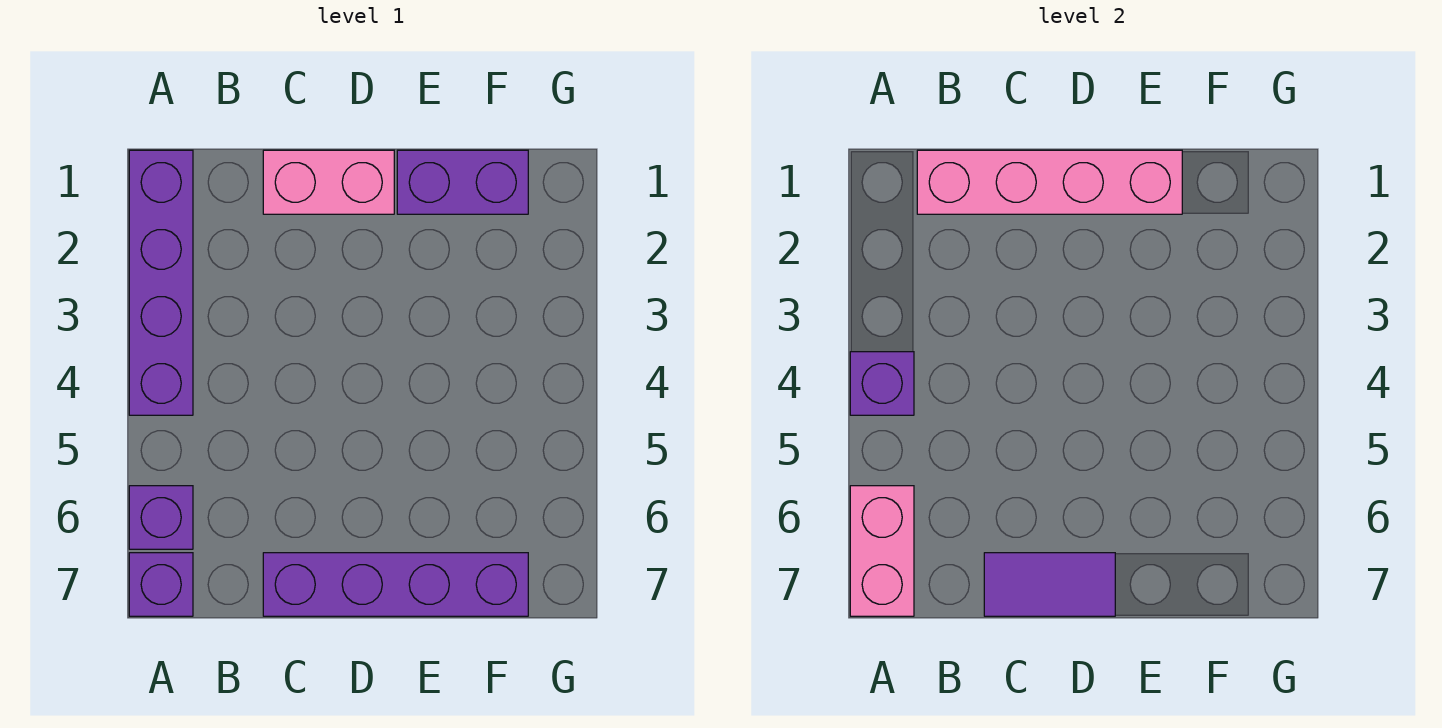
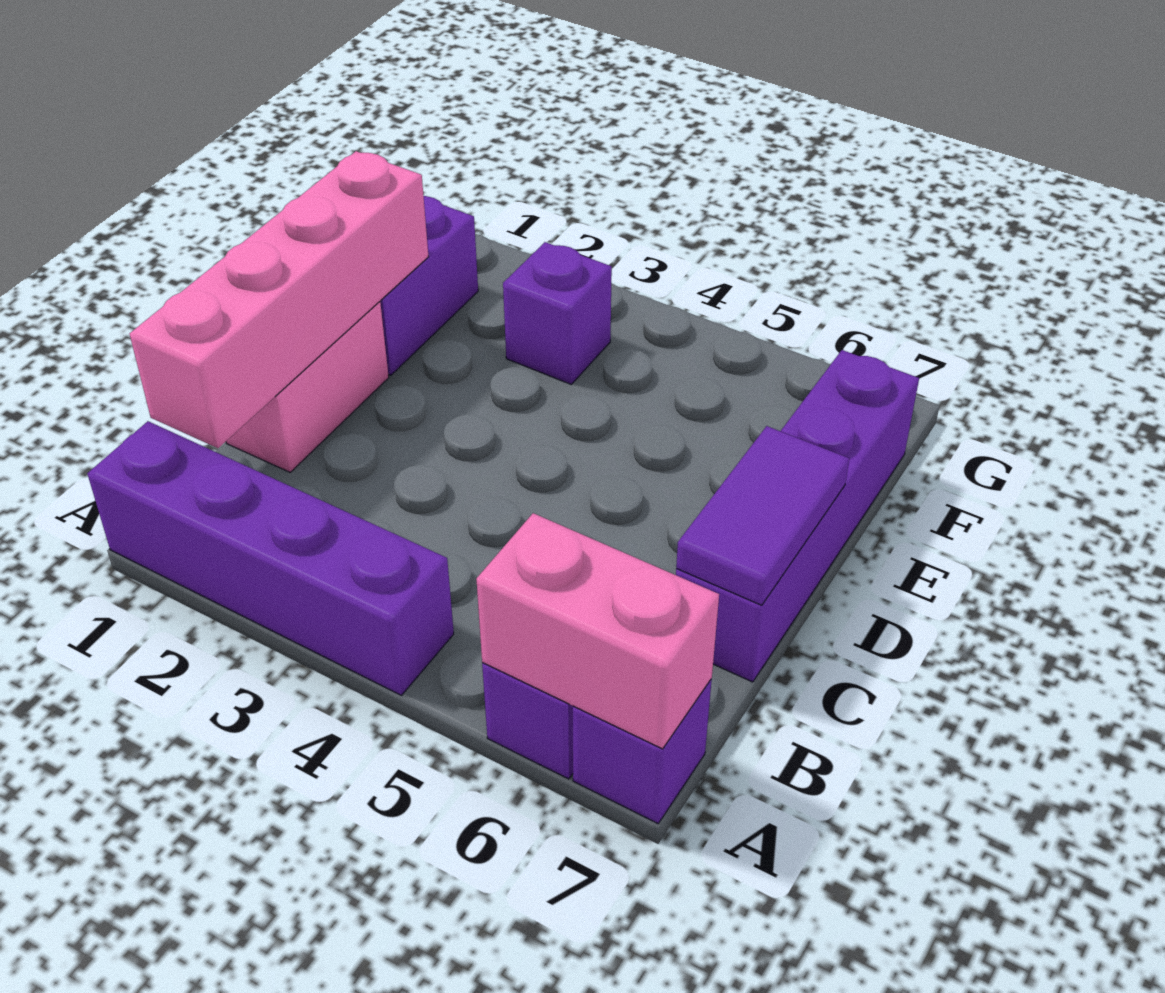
purple 1x1 brick [850,352,914,415] -> purple 1x1 brick moved to [503,242,612,384]

